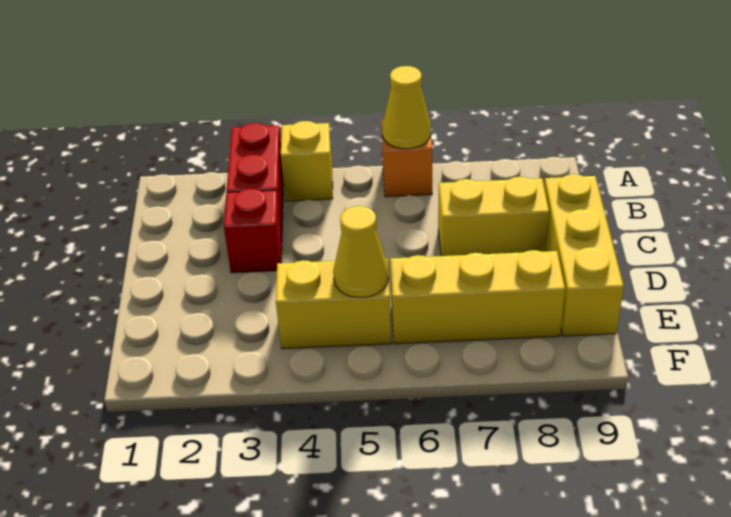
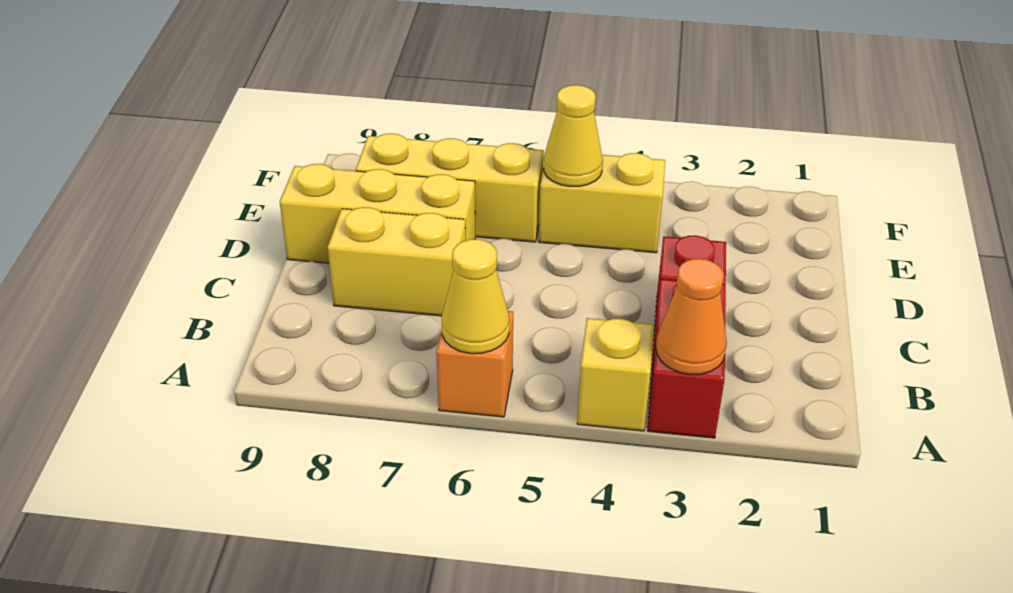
none -> orange 1x1 cone [656,259,727,374]
yellow 1x3 brick [544,174,624,336] -> yellow 1x3 brick turned to [280,164,475,263]

